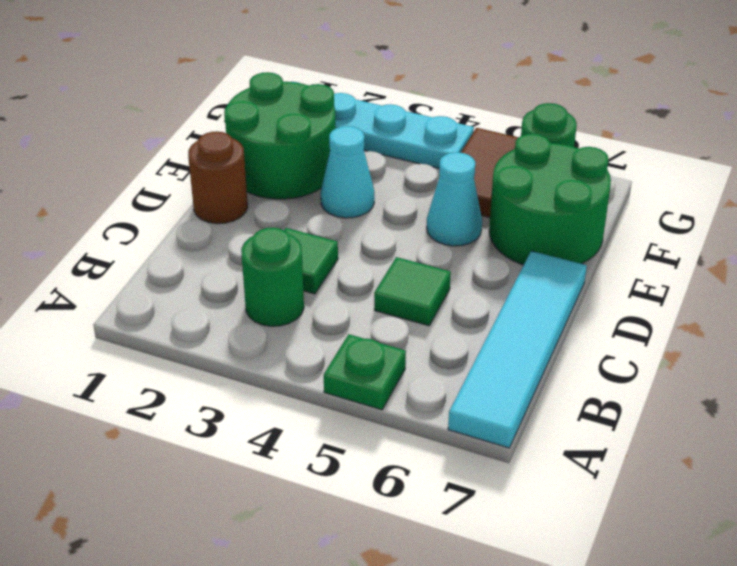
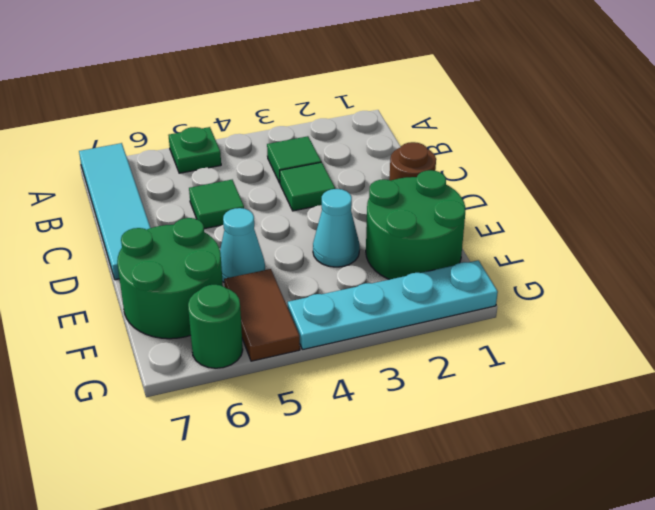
green 1x1 round brick [241,228,304,326] -> green 1x1 tile [267,136,321,183]

